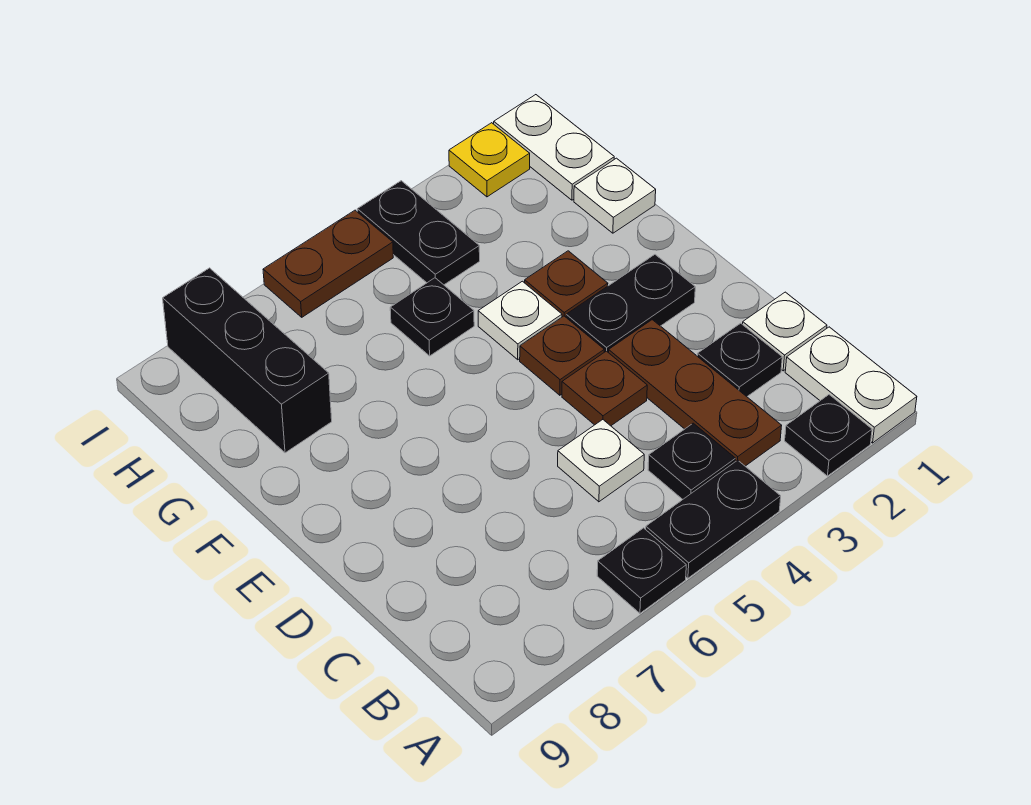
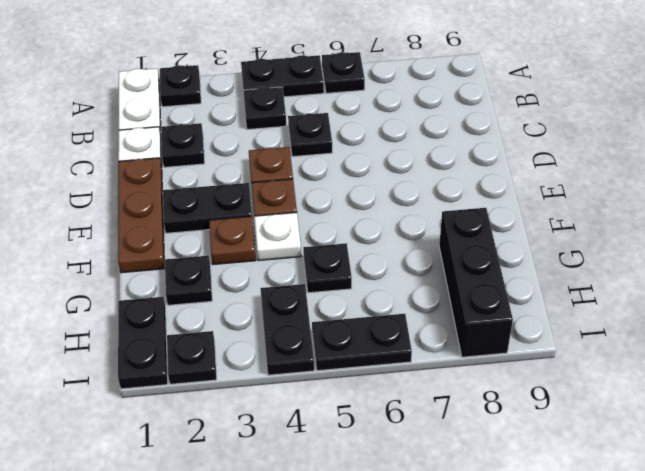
brown 1x3 plate [609,320,782,466] -> brown 1x3 plate moved to [118,158,164,273]
white 1x1 plate [558,420,644,502] -> black 1x1 plate [288,113,332,157]
white 1x1 plate [574,158,656,233] -> none
none -> black 1x1 plate [165,256,212,305]
white 1x2 plate [494,95,614,200] -> black 1x2 plate [118,297,168,389]
yellow 1x1 plate [449,123,530,197] -> black 1x1 plate [167,331,217,384]
brown 1x2 plate [263,210,393,317] -> black 1x2 plate [312,314,412,371]

